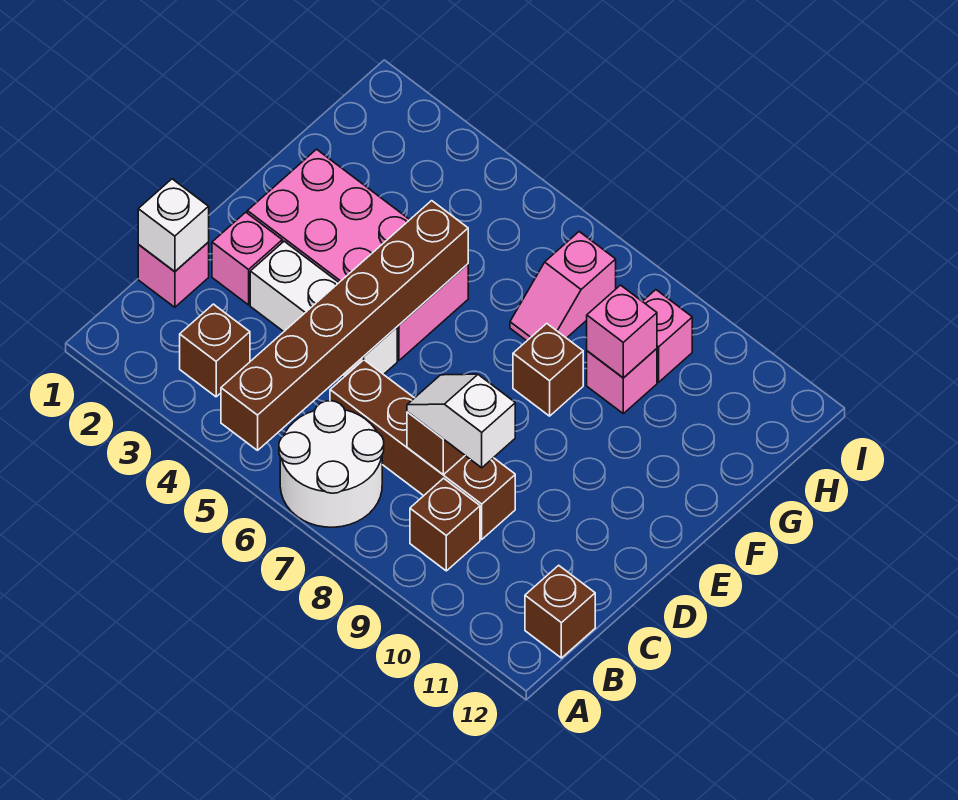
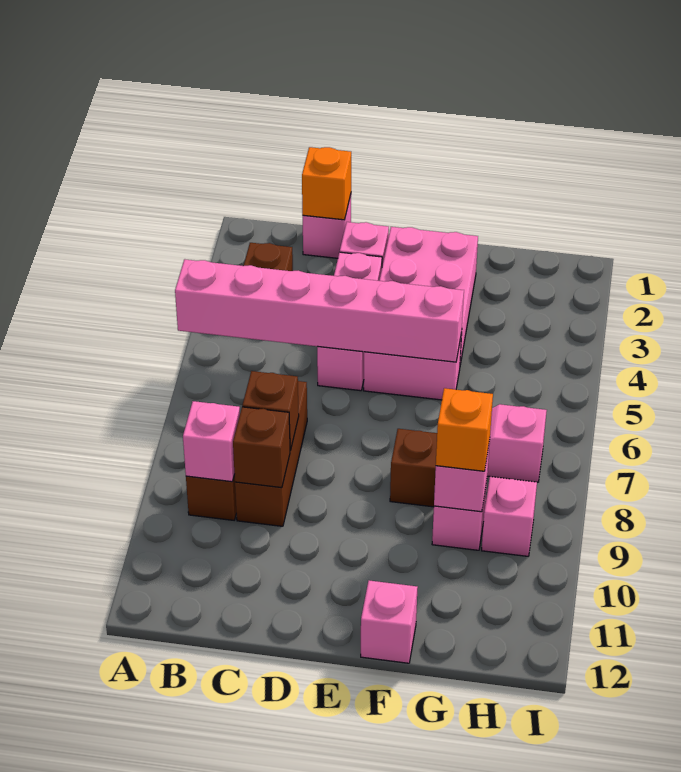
brown 1x6 brick [221,201,468,450] -> pink 1x6 brick [175,259,464,362]
white 2x2 round brick [279,401,384,527] -> none
none -> pink 1x1 brick [183,401,240,482]
brown 1x1 brick [525,565,595,658] -> brown 1x1 brick moved to [233,407,290,488]
white 1x1 brick [138,179,209,271] -> orange 1x1 brick [302,147,351,220]
brown 1x4 brick [330,360,515,539] -> brown 1x3 brick [235,381,307,526]
white 1x2 slope [407,374,515,468] -> none
white 1x3 brick [250,241,397,377] -> pink 1x3 brick [317,252,382,391]
none -> pink 1x1 brick [361,580,418,663]
none -> orange 1x1 brick [436,388,493,471]

